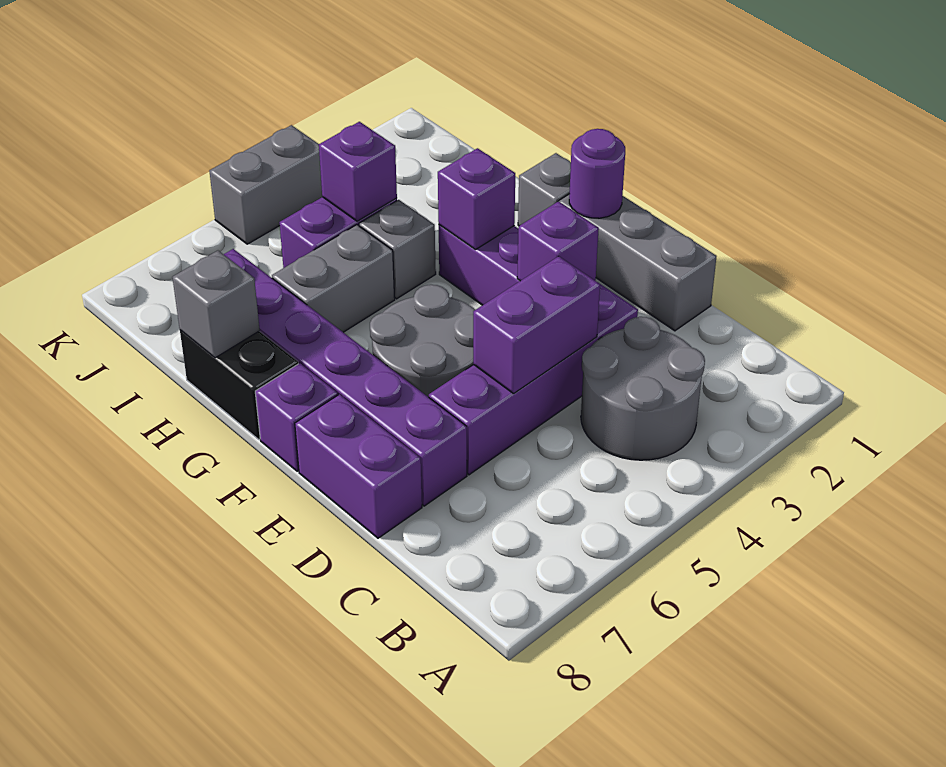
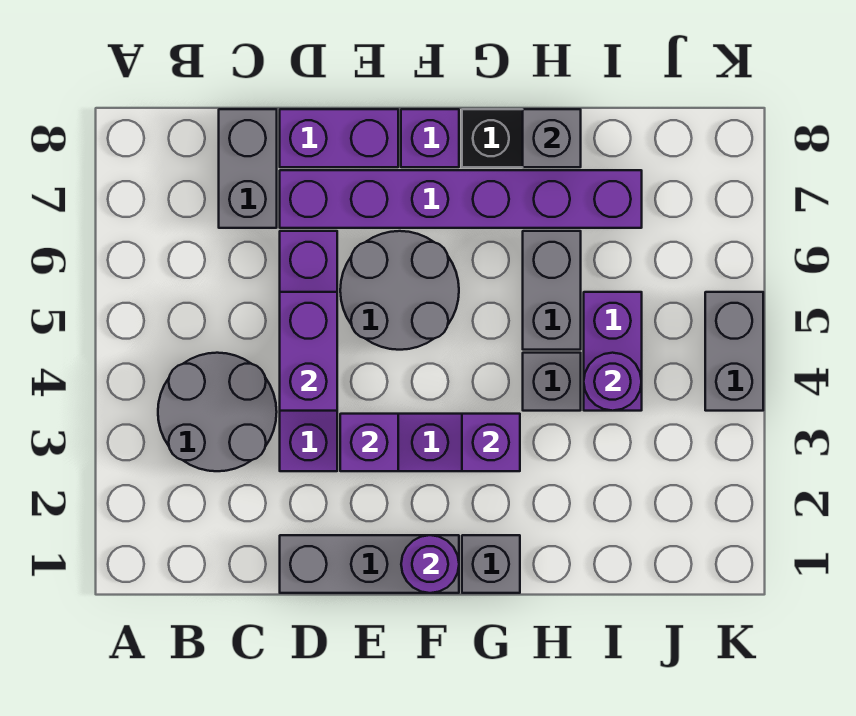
none -> grey 1x2 brick [219,109,277,228]
purple 1x1 brick [319,122,397,221] -> purple 1x1 round brick [584,353,642,411]

